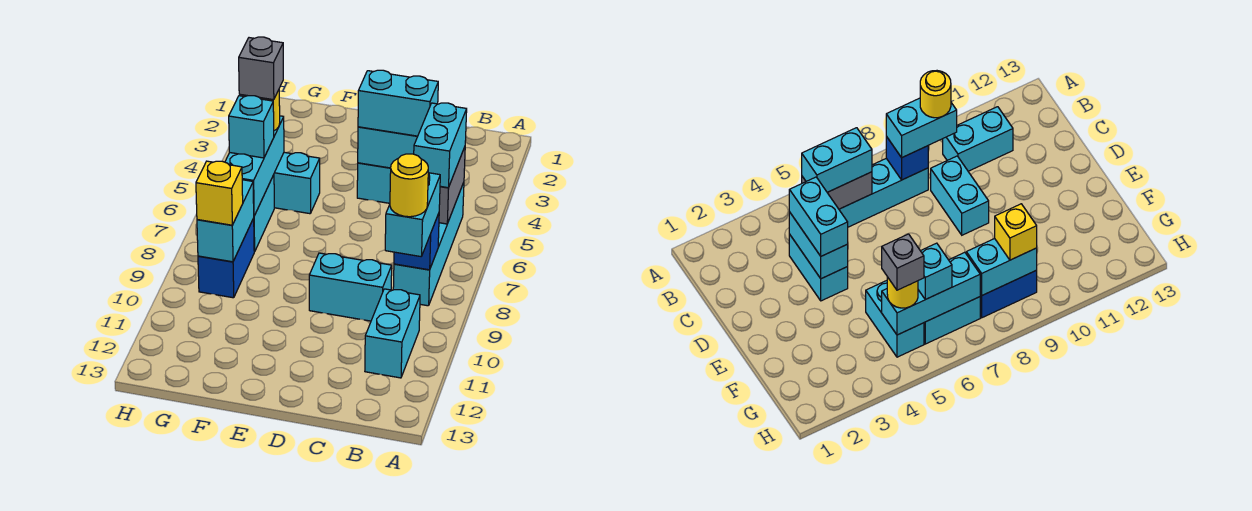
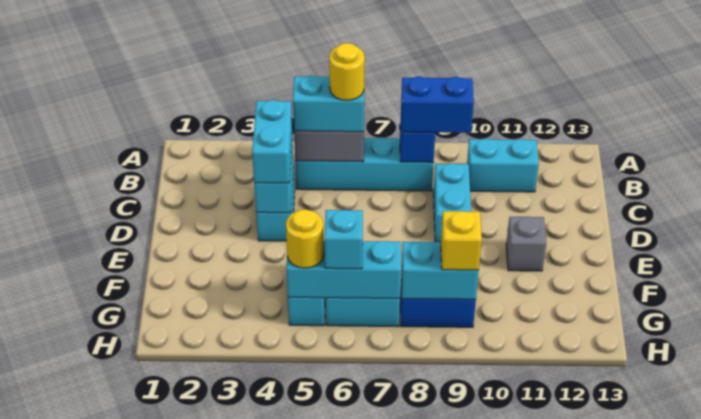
cyan 1x2 brick [385,173,440,256] -> blue 1x2 brick [401,76,474,133]
yellow 1x1 round brick [390,154,428,217] -> yellow 1x1 round brick moved to [329,43,365,100]
grey 1x1 brick [239,37,283,100] -> grey 1x1 brick moved to [506,216,546,271]

